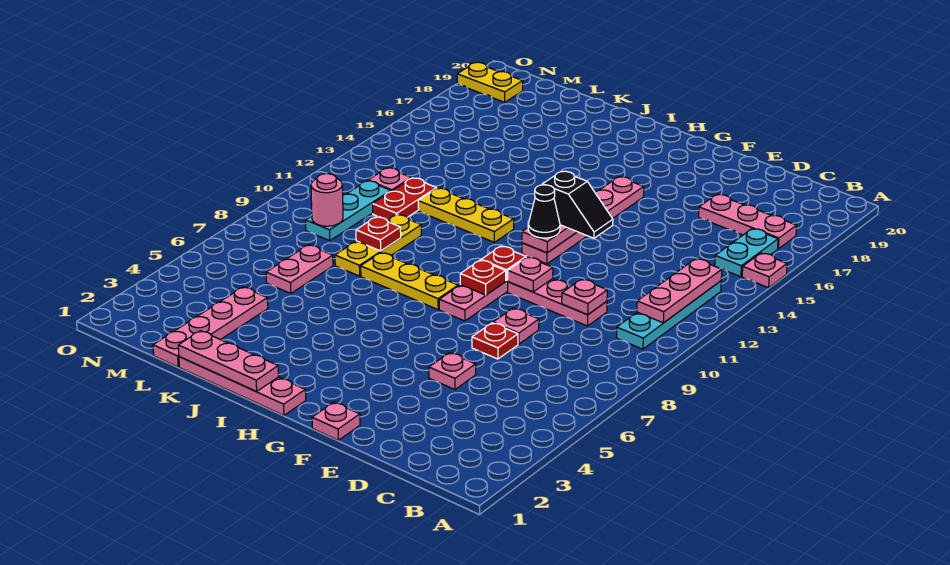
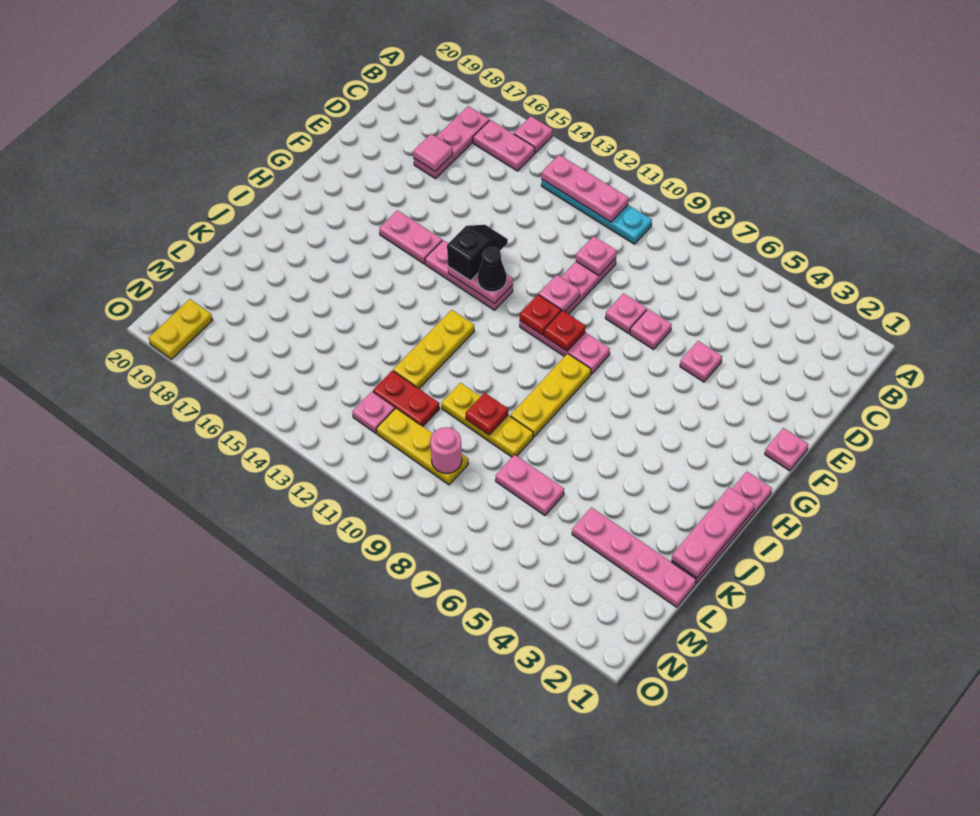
cyan 1x2 plate [715,229,778,277] -> pink 1x2 plate [473,120,535,171]
none -> pink 1x1 tile [413,134,453,171]
red 1x1 plate [472,323,518,359] -> pink 1x1 plate [630,309,672,350]
cyan 1x3 plate [306,181,391,241] -> yellow 1x3 plate [376,408,468,485]

